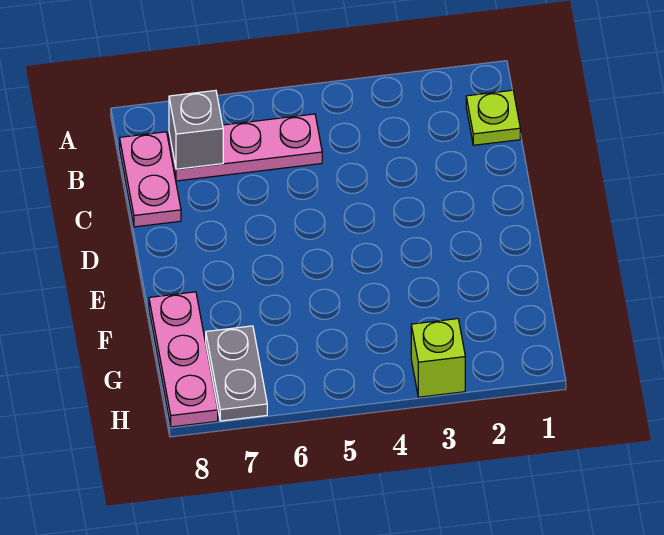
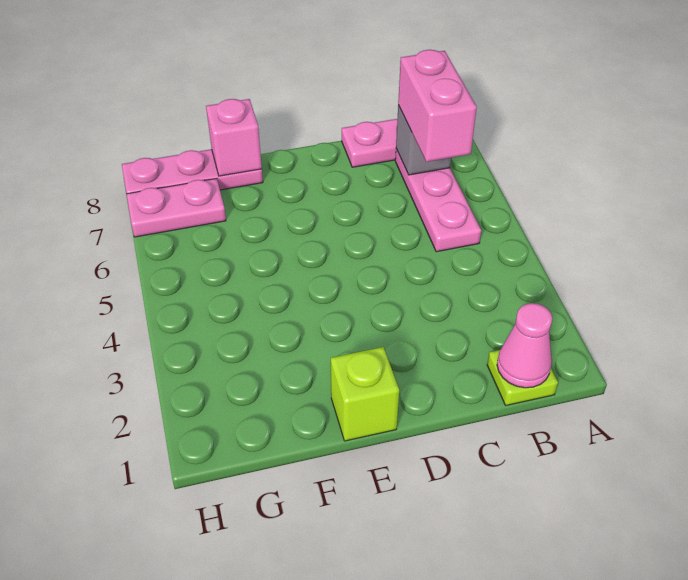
none -> pink 1x1 cone [497,303,552,388]
none -> pink 1x2 brick [398,50,477,162]
none -> pink 1x1 brick [206,99,262,176]
grey 1x2 plate [206,326,267,421] -> pink 1x2 plate [127,179,226,237]
lime 1x1 brick [411,319,465,397] -> lime 1x1 brick moved to [331,347,399,441]

